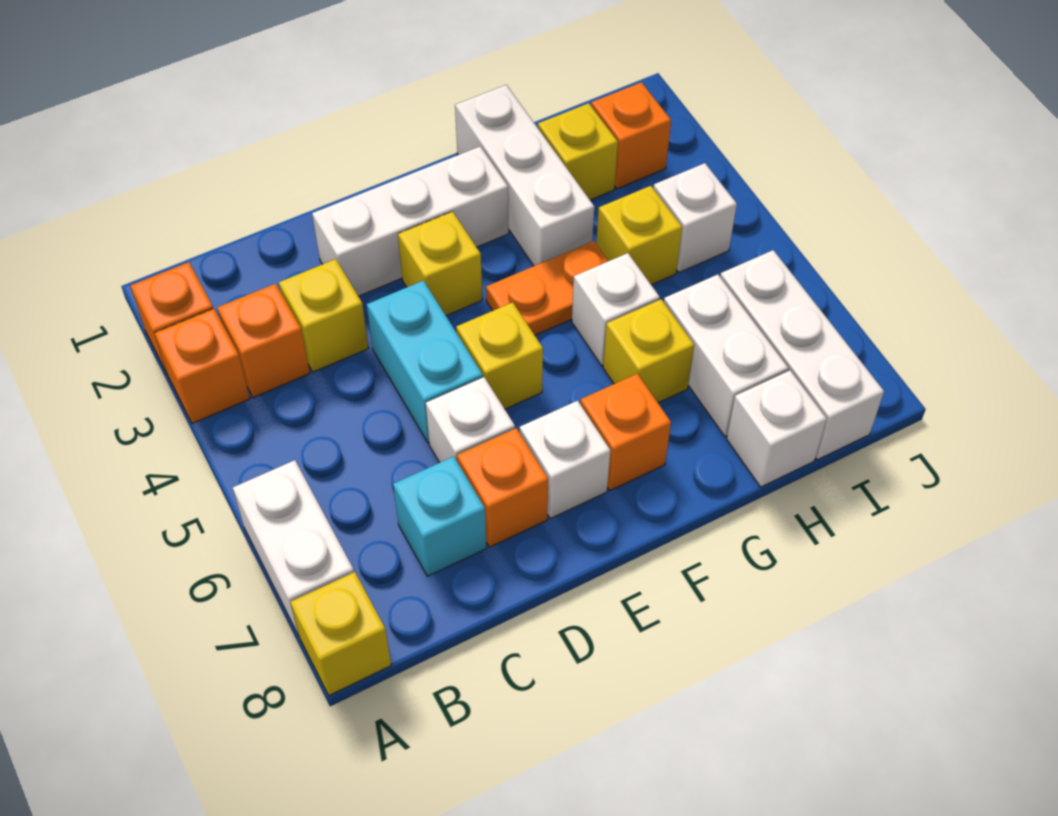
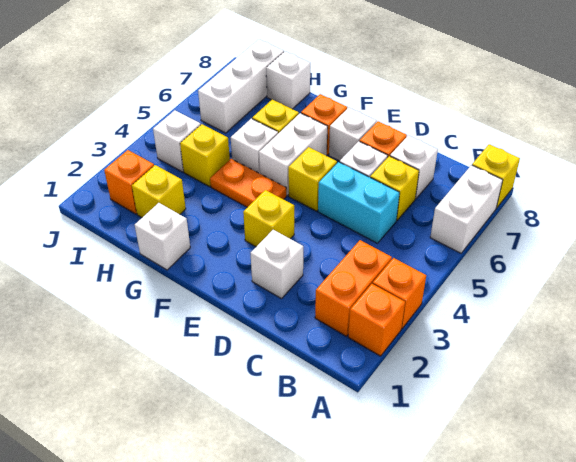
orange 1x1 brick [217,284,310,398] -> orange 1x2 brick [315,240,392,336]
yellow 1x1 brick [279,259,368,372] -> yellow 1x1 brick moved to [370,156,419,221]
cyan 1x1 brick [393,457,487,576] -> white 1x1 brick [390,136,438,199]
white 1x3 brick [312,147,509,296] -> white 1x1 brick [251,230,303,299]
cyan 1x2 brick [367,281,483,443] -> cyan 1x2 brick turned to [318,162,400,243]
white 1x3 brick [455,85,594,266] -> white 1x1 brick [135,203,190,270]
white 1x2 brick [664,274,788,436] -> white 1x2 brick moved to [259,113,328,196]

